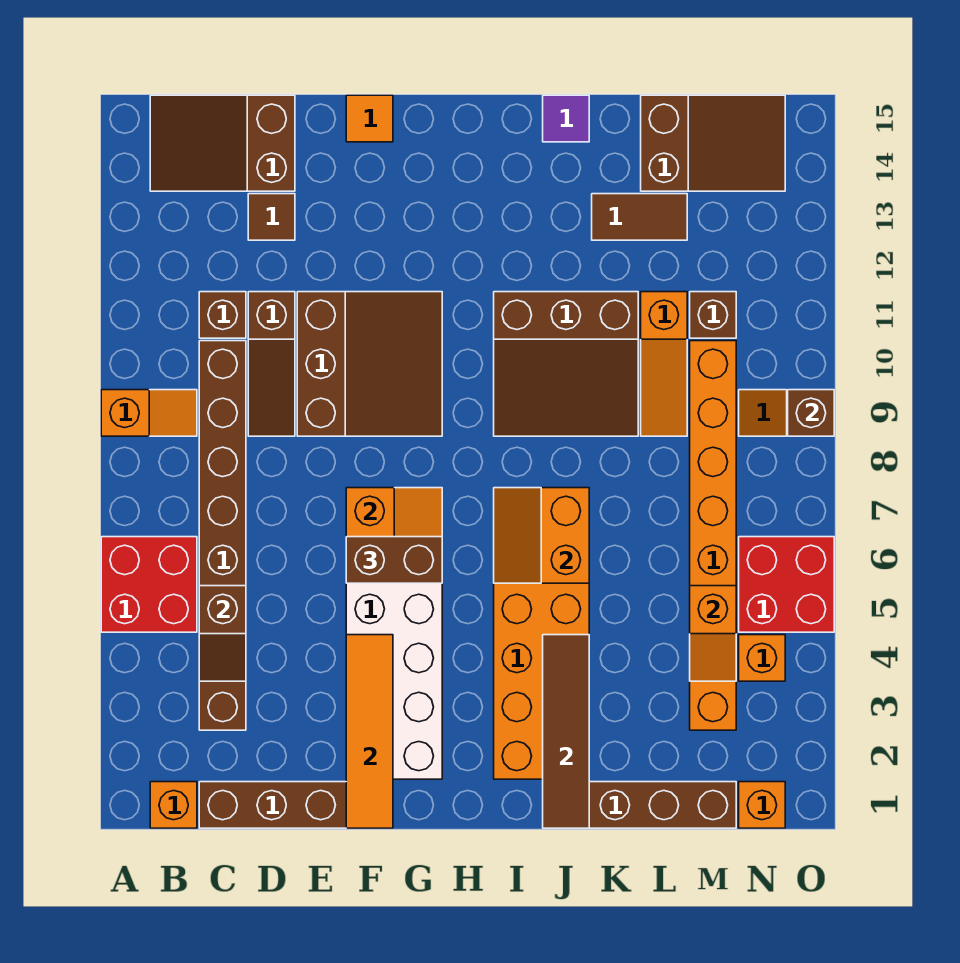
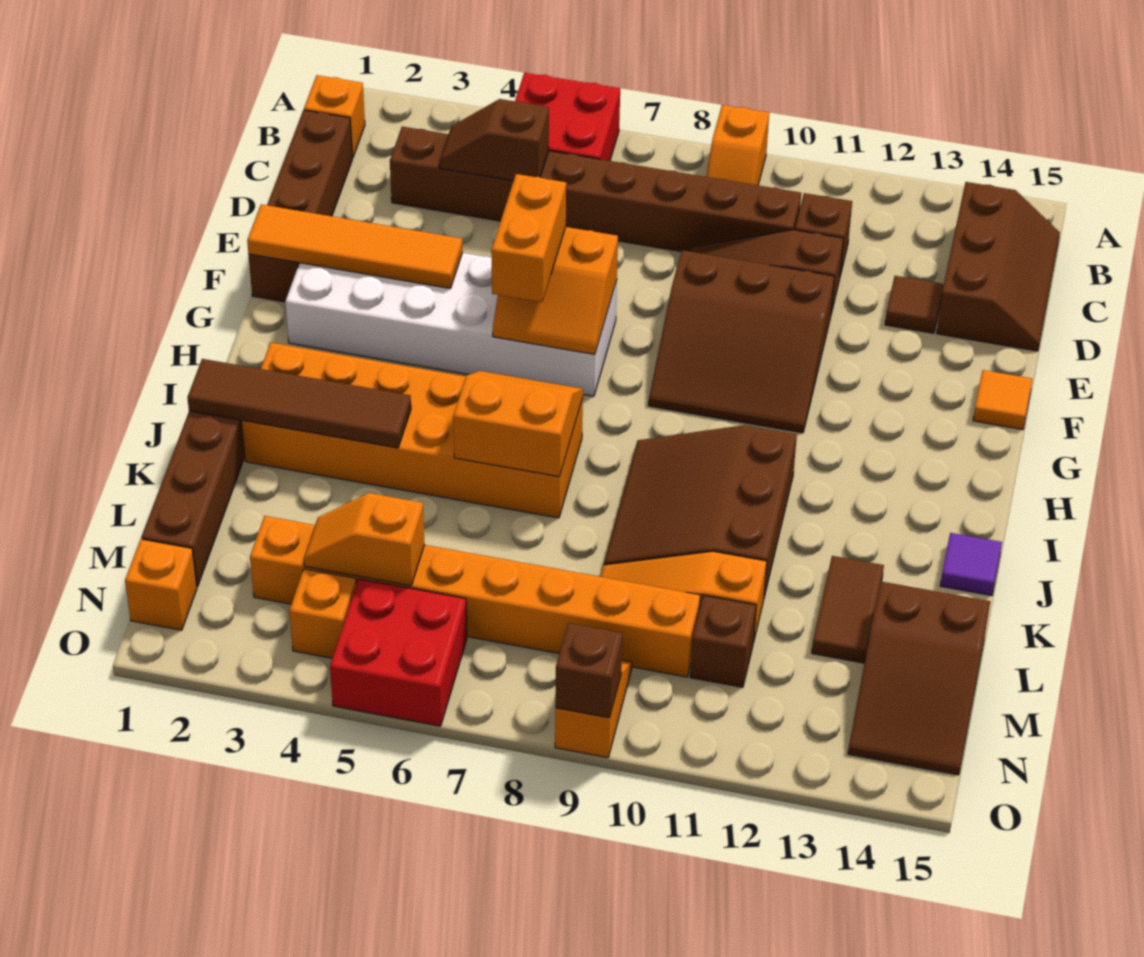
brown 2x3 slope [150,95,295,191] -> brown 2x3 slope turned to [937,182,1060,351]
brown 1x2 brick [346,537,442,583] -> orange 1x2 brick [491,174,566,302]

